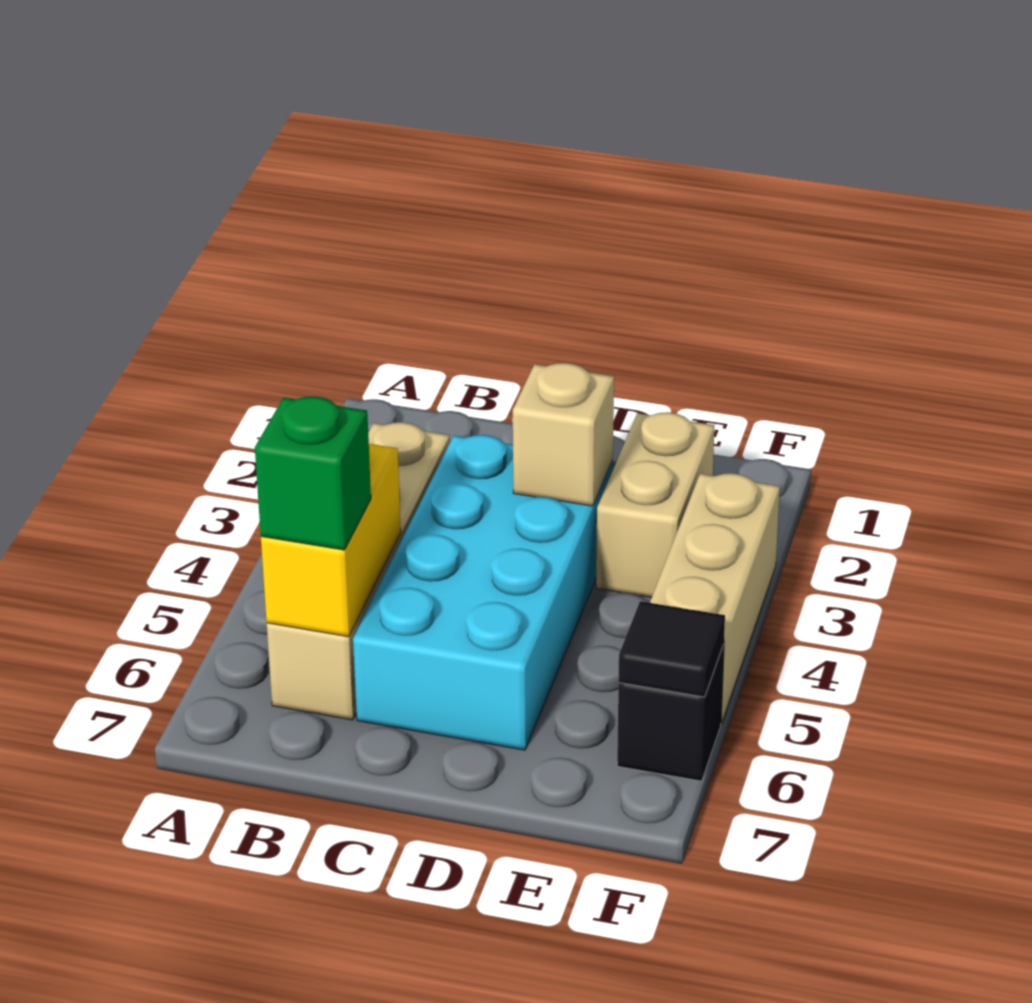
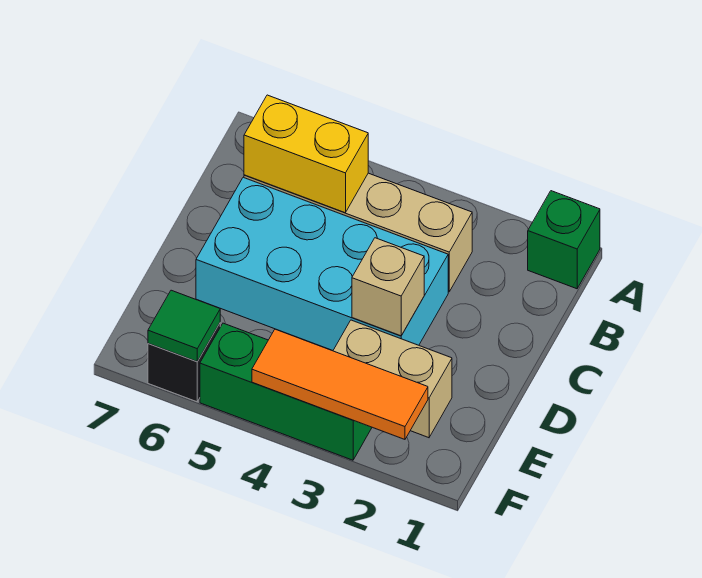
green 1x1 brick [255,396,371,550] -> green 1x1 brick moved to [528,191,600,289]
none -> orange 1x3 tile [252,329,428,439]
tan 1x3 brick [650,473,780,723] -> green 1x3 brick [200,323,372,460]
black 1x1 tile [618,601,725,697] -> green 1x1 tile [148,290,220,362]

